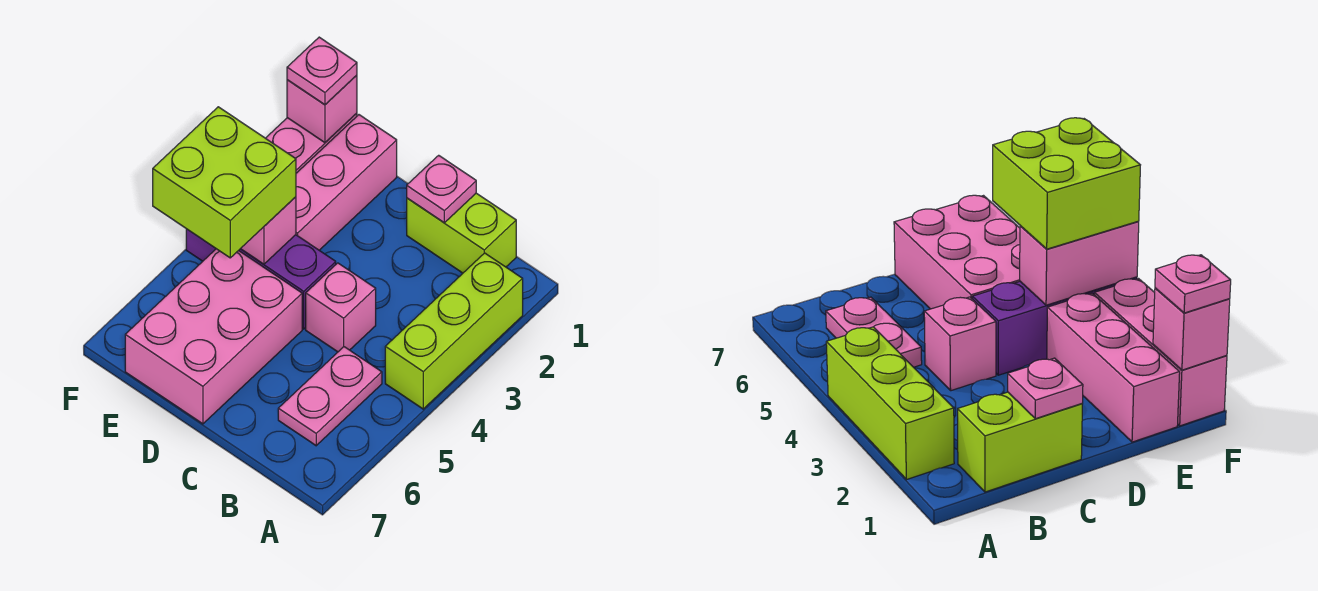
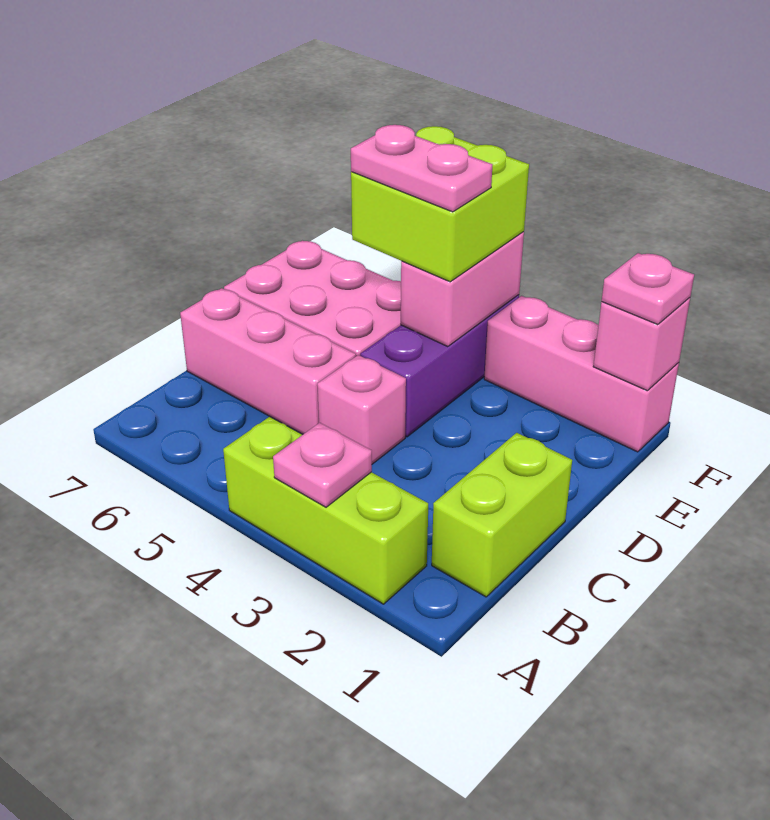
pink 1x2 plate [278,347,382,446] -> pink 1x2 plate moved to [351,125,493,212]
pink 1x1 plate [407,155,476,223] -> pink 1x1 plate moved to [273,423,372,507]
pink 1x3 brick [296,115,397,250] -> pink 1x3 brick moved to [180,288,356,434]

